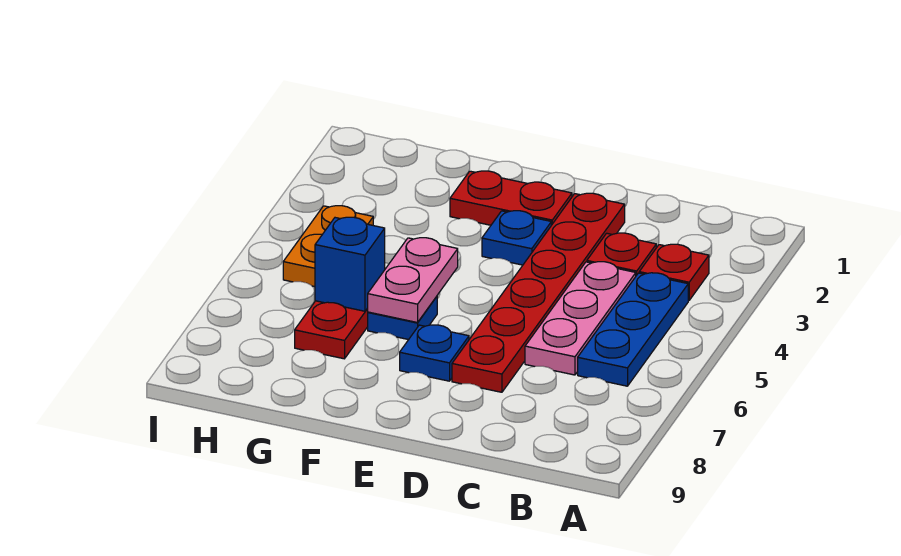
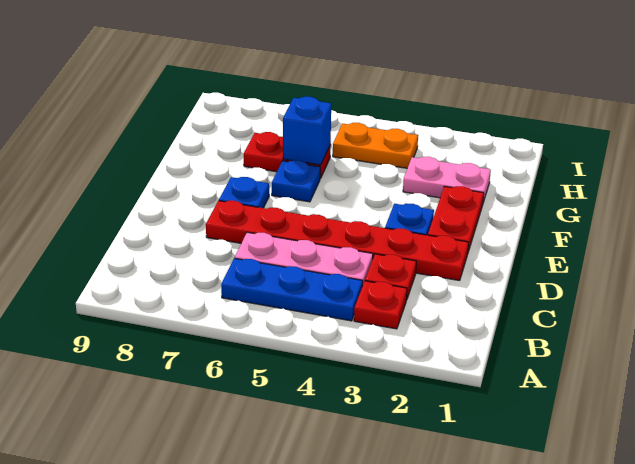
pink 1x2 plate [368,238,458,323] -> pink 1x2 plate moved to [403,157,491,203]

